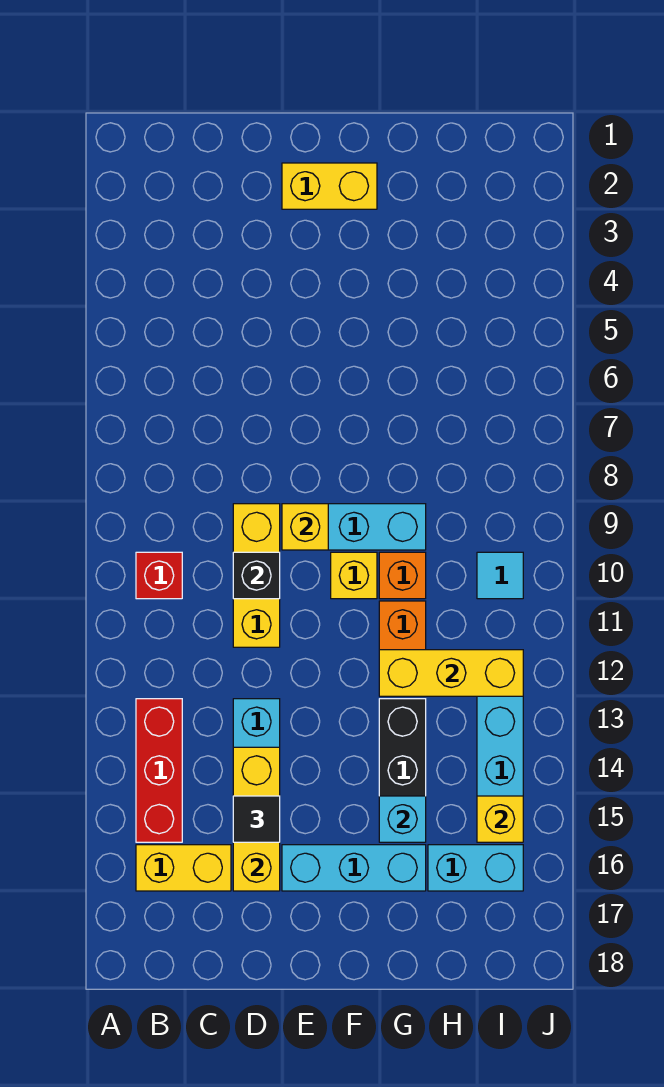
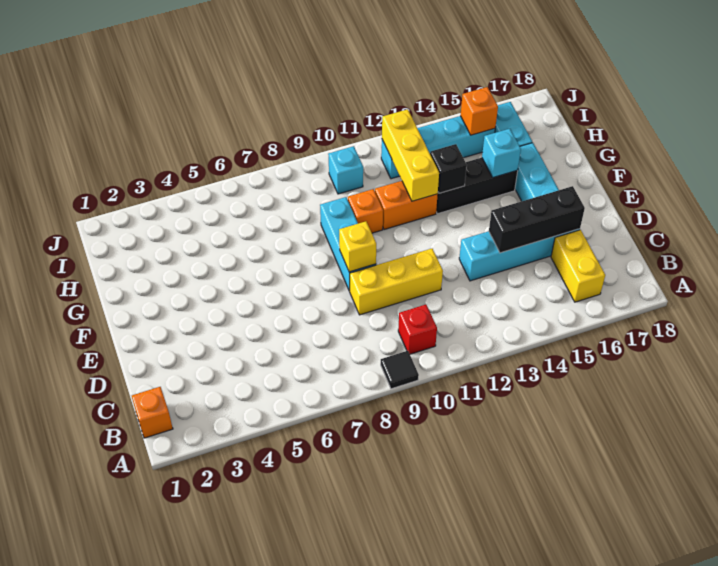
none -> orange 1x1 brick [132,387,173,438]
red 1x3 brick [136,699,182,842] -> none
black 1x1 brick [233,552,280,599] -> black 1x1 brick moved to [430,144,467,193]
yellow 1x3 brick [233,747,280,891] -> black 1x3 brick [489,186,585,253]
black 1x1 tile [233,796,280,842] -> black 1x1 tile moved to [381,351,419,389]
yellow 1x2 brick [282,163,377,209] -> none
yellow 1x1 brick [331,552,377,599] -> none
cyan 1x1 tile [477,552,523,599] -> cyan 1x1 brick [328,146,363,194]
yellow 1x1 brick [477,796,523,842] -> orange 1x1 brick [460,87,498,135]

